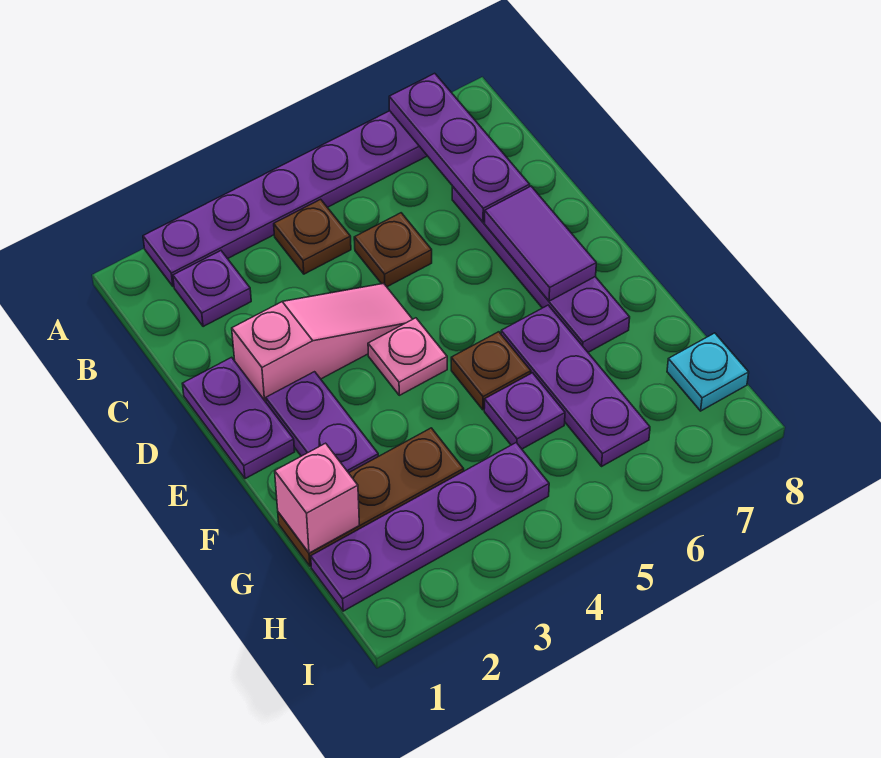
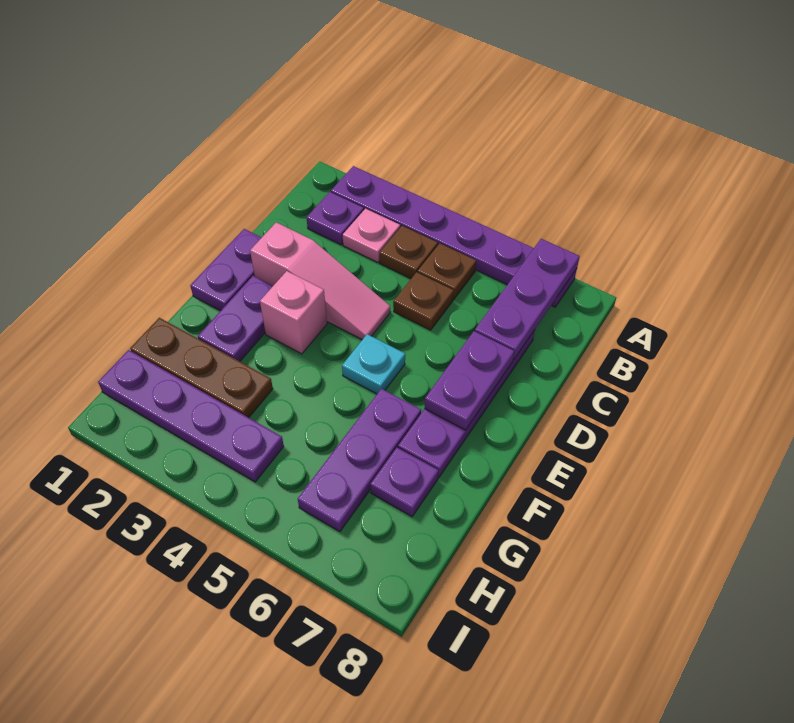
purple 1x2 tile [485,186,596,301] -> purple 1x2 plate [425,331,514,430]
pink 1x1 plate [368,318,447,395] -> pink 1x1 plate moved to [343,209,400,263]
brown 1x1 plate [451,332,531,410] -> brown 1x1 plate moved to [418,243,476,299]
pink 1x1 brick [275,443,359,553] -> pink 1x1 brick moved to [260,271,327,354]
purple 1x1 plate [484,373,565,449] -> purple 1x1 plate moved to [370,448,438,516]
cyan 1x1 plate [667,333,749,411] -> cyan 1x1 plate moved to [342,334,405,394]

